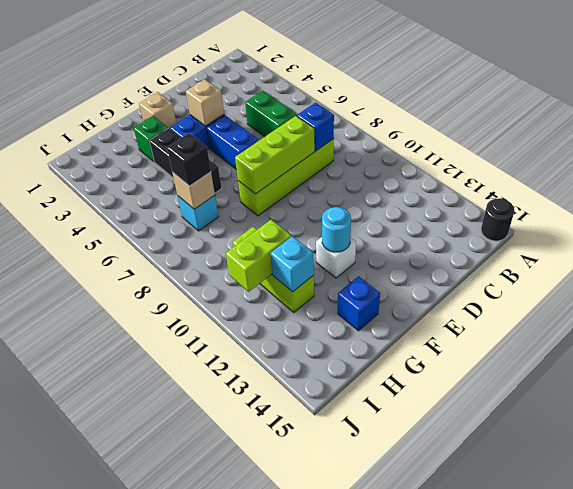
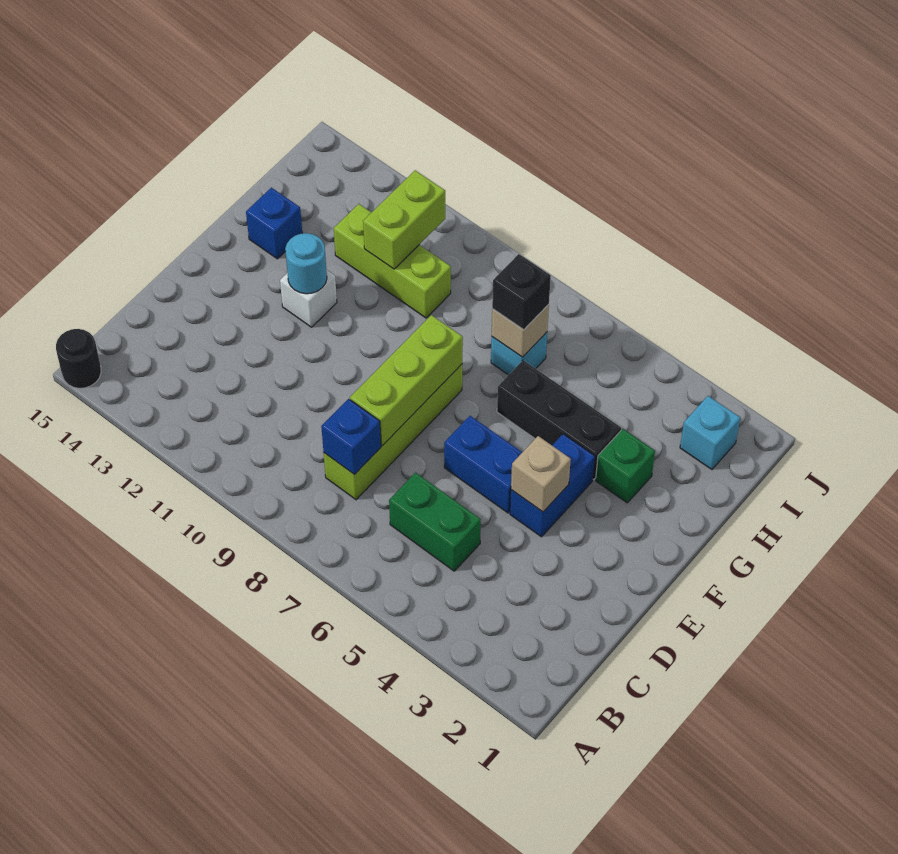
tan 1x1 brick [139,92,176,129] -> none
cyan 1x1 brick [271,236,314,292] -> cyan 1x1 brick moved to [680,396,740,469]

